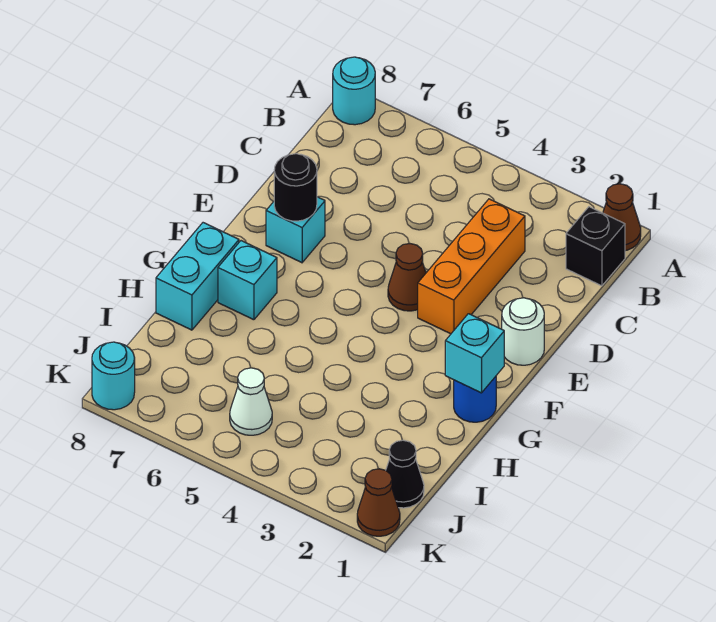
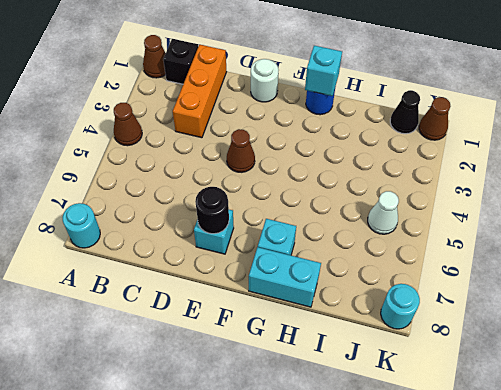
none -> brown 1x1 cone [114,103,142,146]
orange 1x3 brick [418,199,525,334] -> orange 1x3 brick turned to [173,45,227,138]

